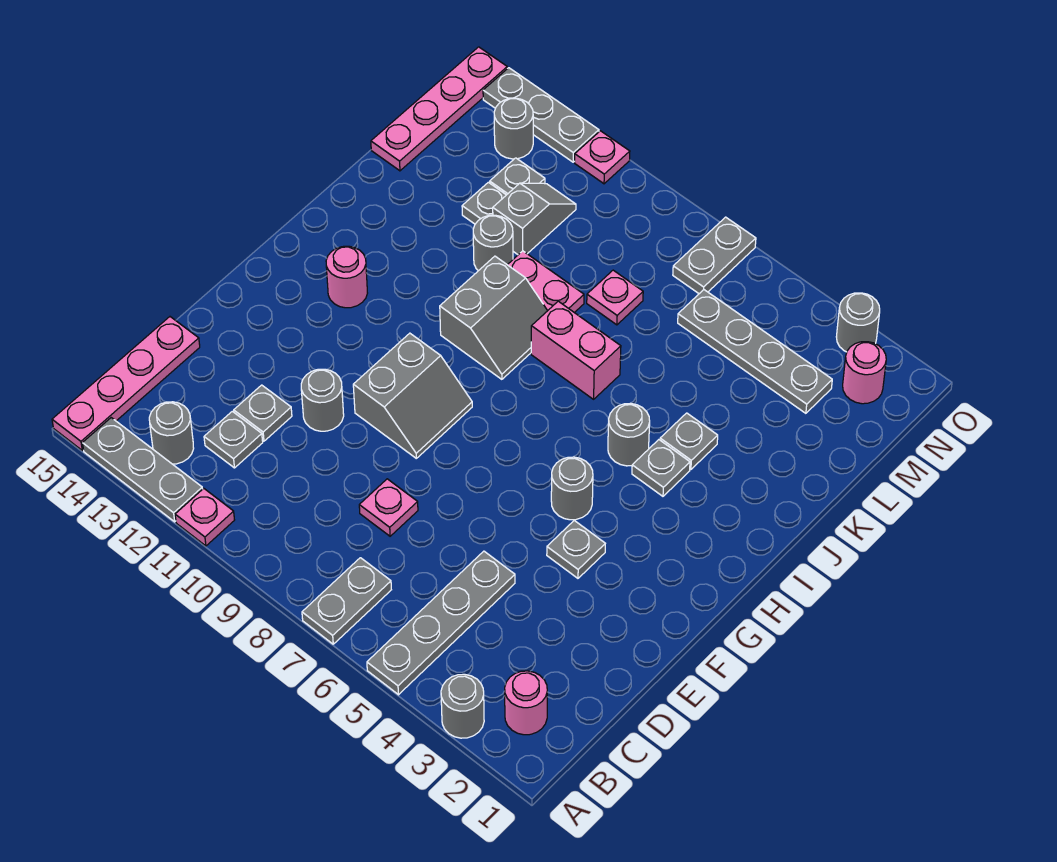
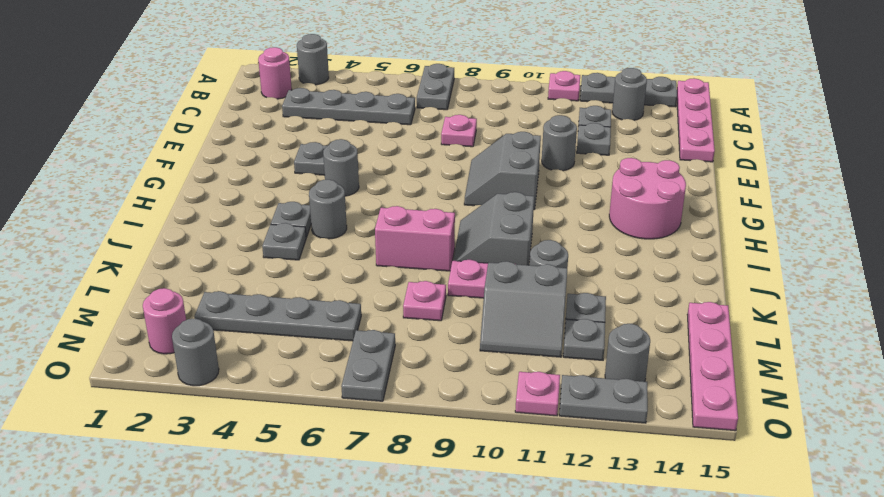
grey 1x4 plate [367,551,515,695] -> grey 1x4 plate turned to [282,88,415,125]
pink 1x1 round brick [326,246,367,308] -> pink 2x2 round brick [609,158,686,239]
grey 1x2 slope [493,183,576,255] -> grey 2x2 slope [480,261,567,357]
grey 1x3 plate [483,68,599,162] -> grey 1x2 plate [559,375,648,423]

